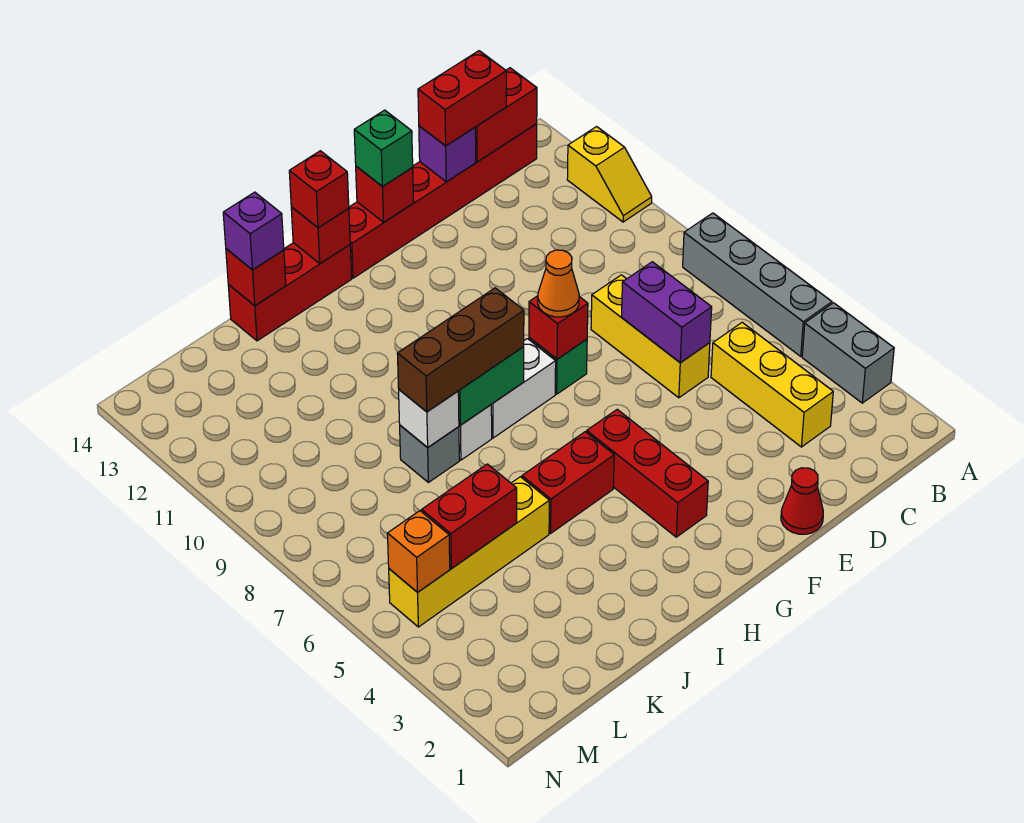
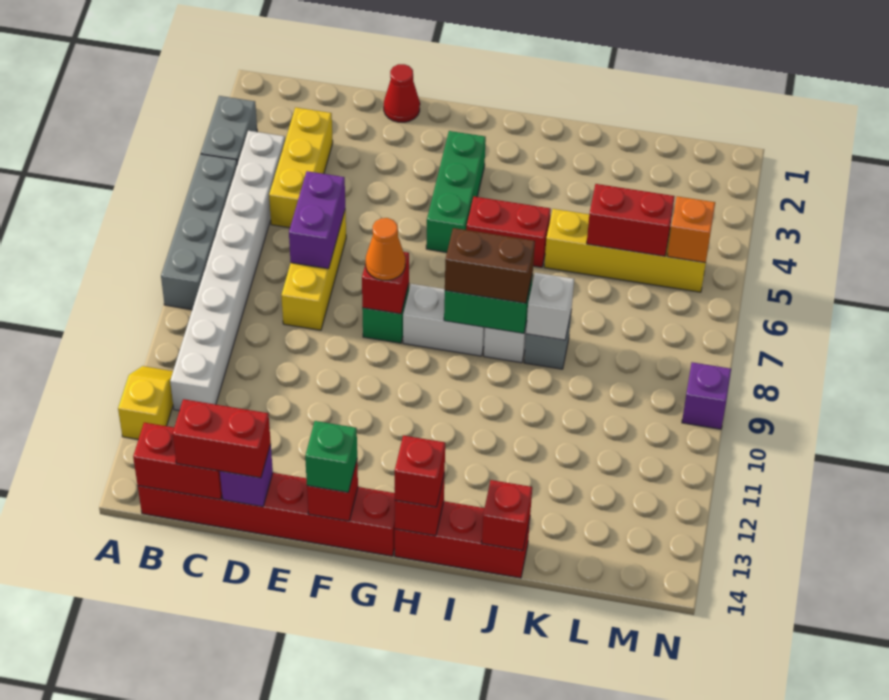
none -> white 1x8 brick [170,131,285,411]
red 1x3 brick [587,409,708,537] -> green 1x3 brick [426,131,486,252]
brown 1x3 brick [397,288,524,412] -> brown 1x2 brick [445,228,535,303]
purple 1x1 brick [223,192,284,270] -> purple 1x1 brick moved to [682,362,731,429]

